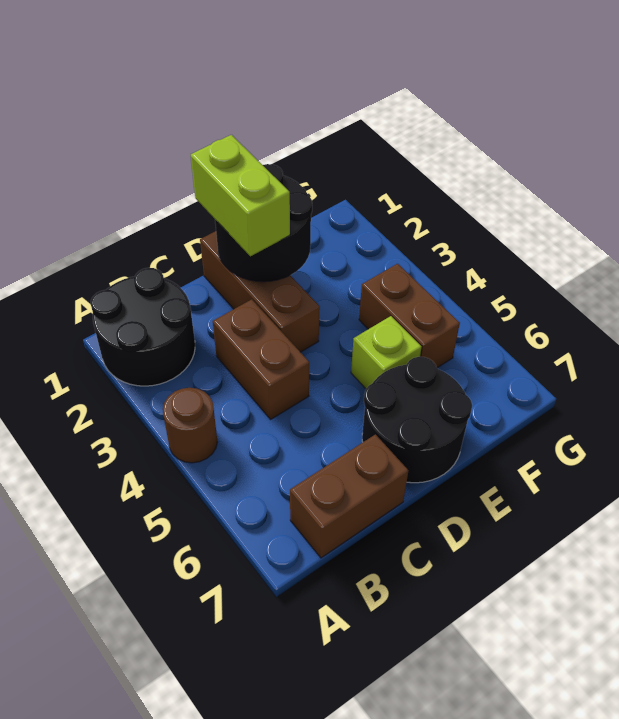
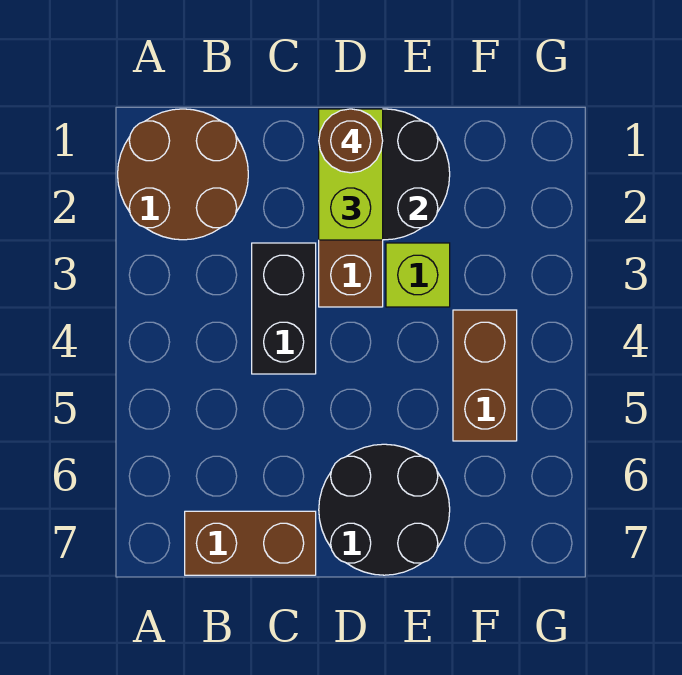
black 2x2 round brick [91,268,195,386] -> brown 2x2 round brick [118,109,248,240]
brown 1x1 round brick [163,388,217,463] -> brown 1x1 round brick moved to [319,109,383,173]
brown 1x2 brick [213,299,309,419] -> black 1x2 brick [252,243,316,374]
lime 1x1 brick [351,316,421,389] -> lime 1x1 brick moved to [386,243,450,307]

